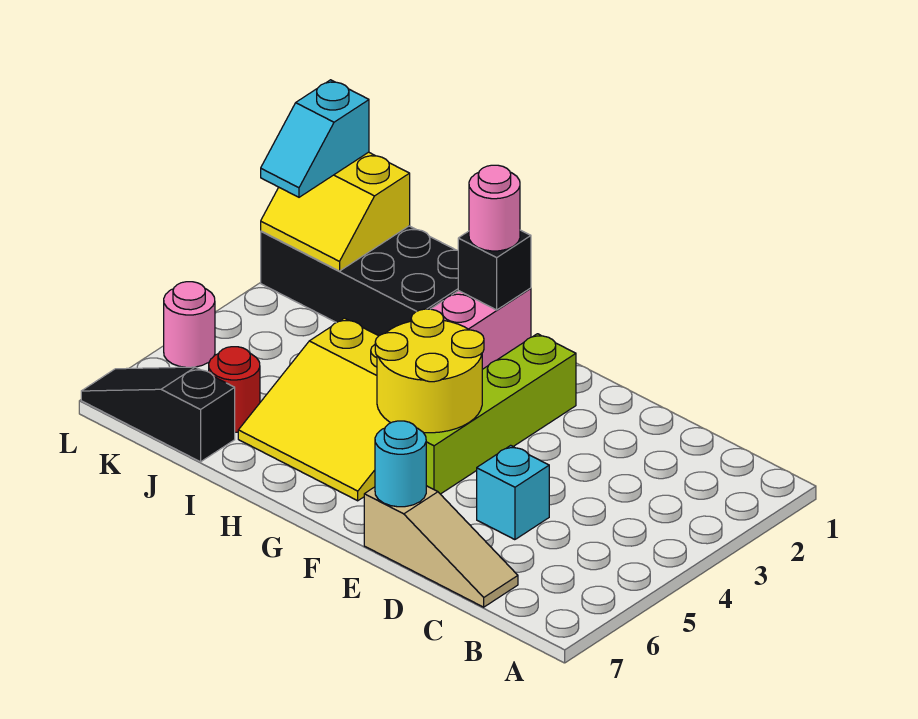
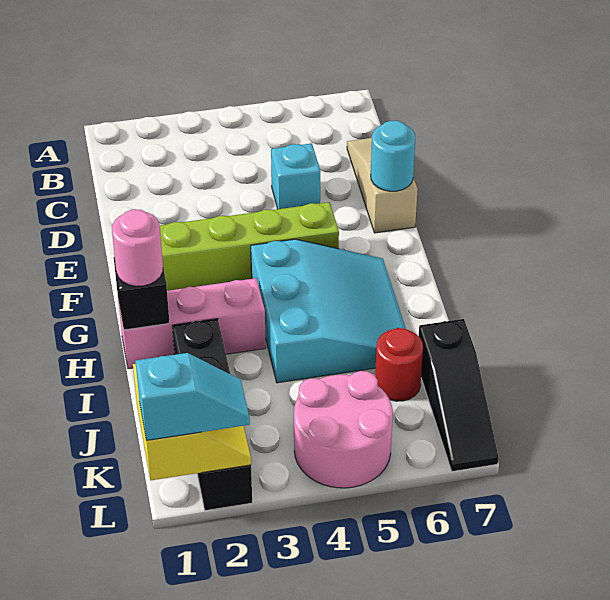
yellow 2x2 round brick [375,309,484,433] -> none
yellow 3x3 slope [238,318,390,501] -> cyan 3x3 slope [251,239,406,383]
black 2x4 brick [261,226,458,336] -> black 1x4 brick [172,319,252,511]
pink 1x1 round brick [164,282,215,367] -> pink 2x2 round brick [294,371,393,488]

